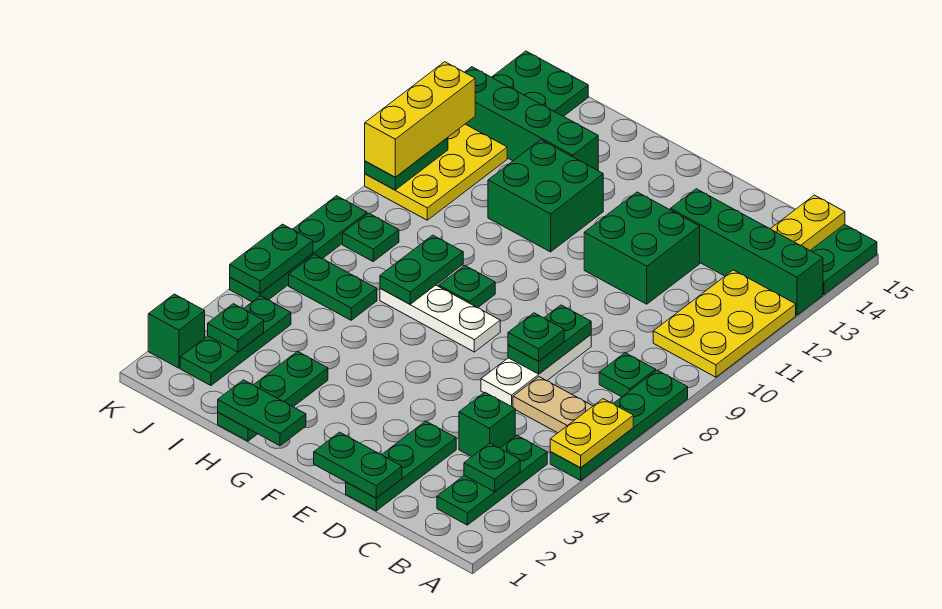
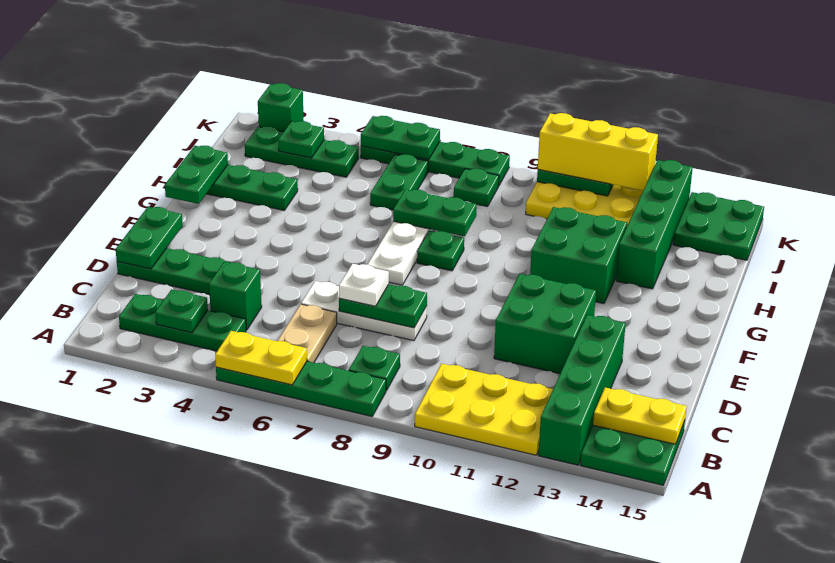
green 1x1 plate [508,313,564,361] -> white 1x1 plate [339,264,389,306]

